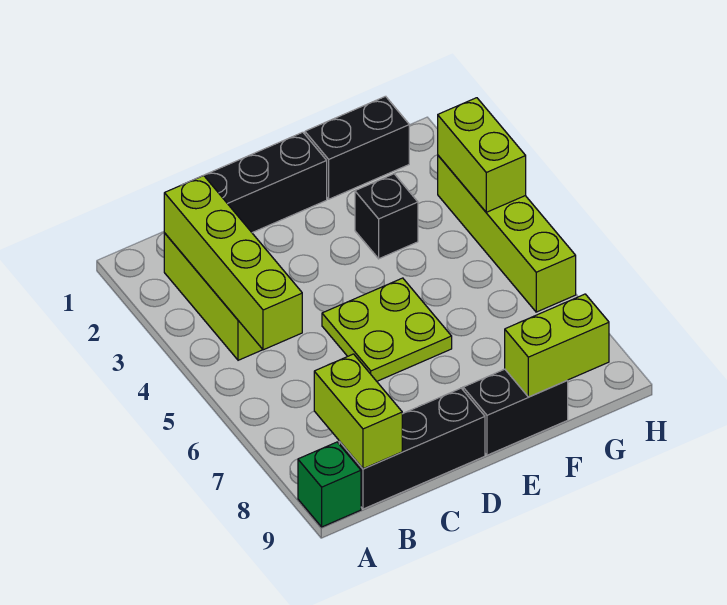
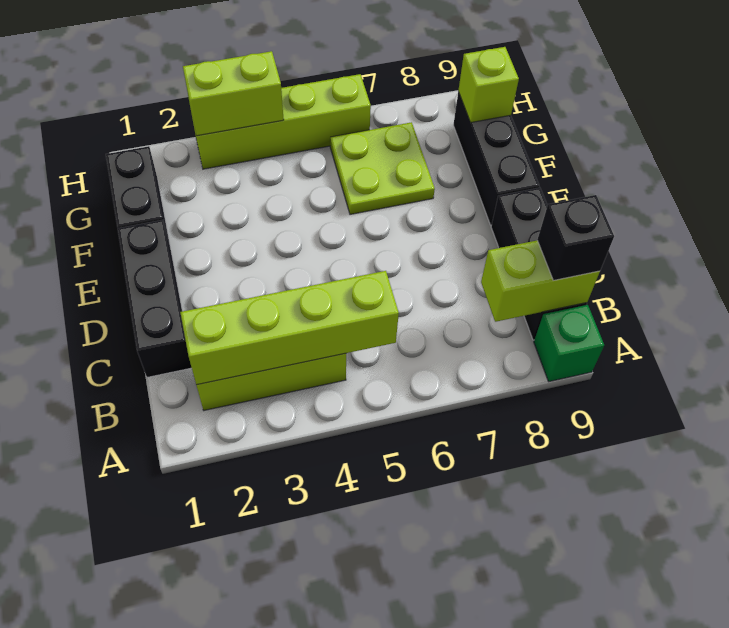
lime 2x2 plate [322,278,452,381] -> lime 2x2 plate moved to [330,122,435,214]
black 1x2 brick [463,369,568,455] -> black 1x3 brick [453,92,539,225]
black 1x1 brick [355,174,418,259] -> black 1x1 brick moved to [537,195,614,280]
lime 1x2 brick [505,294,609,397] -> lime 1x1 brick [458,47,519,122]

